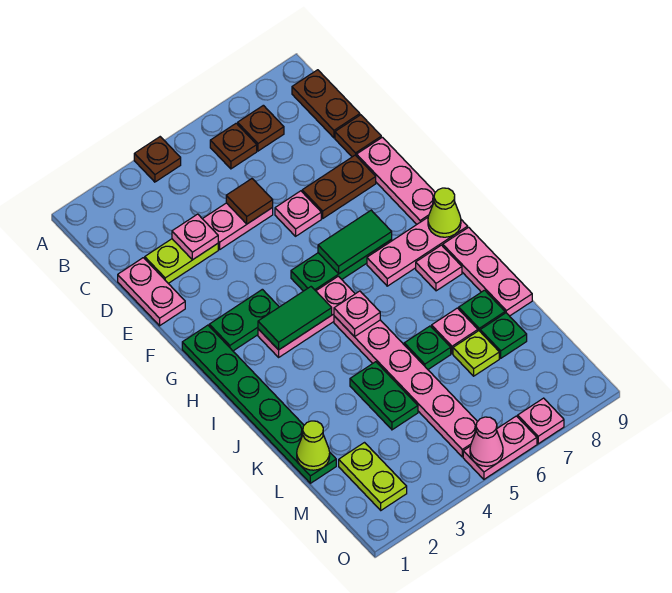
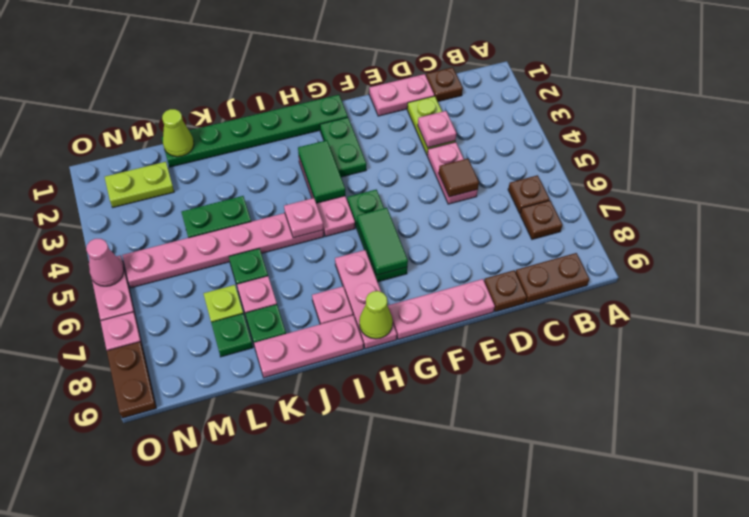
brown 1x1 plate [134,137,181,182] -> brown 1x1 plate moved to [426,67,463,101]
pink 1x1 plate [275,191,321,236] -> none
brown 1x2 plate [302,155,376,218] -> brown 1x2 plate moved to [107,342,156,418]

